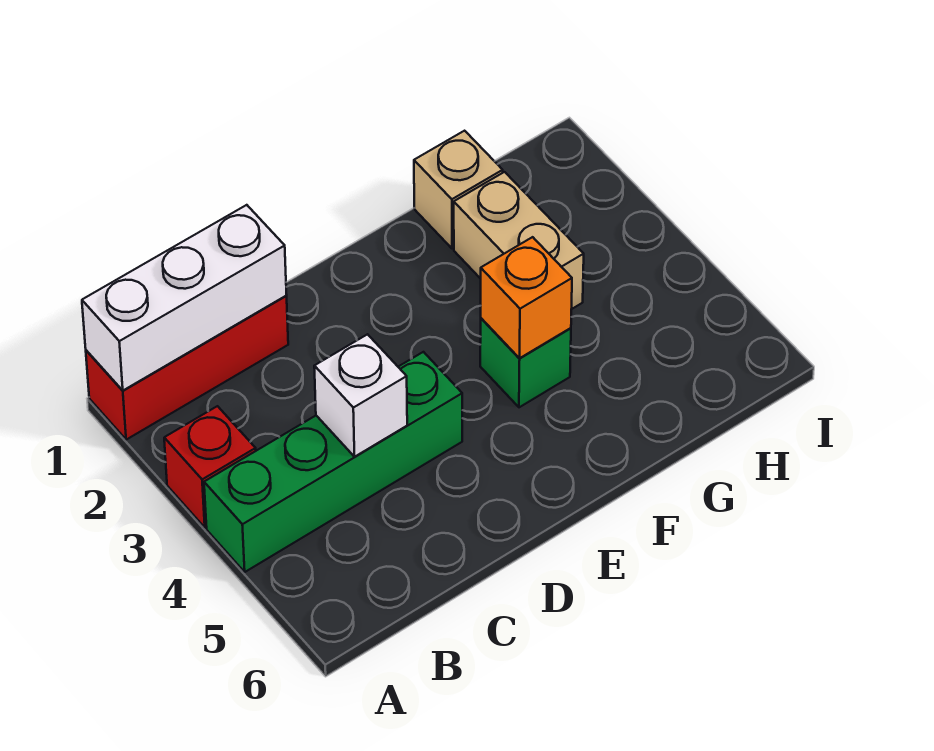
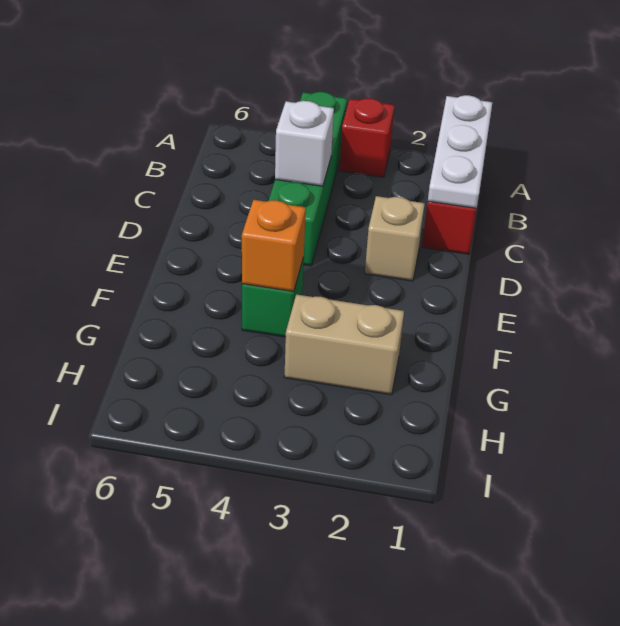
white 1x3 brick [82,205,287,390] -> white 1x3 plate [428,95,493,208]
tan 1x1 brick [414,131,503,248] -> tan 1x1 brick moved to [365,196,425,281]

